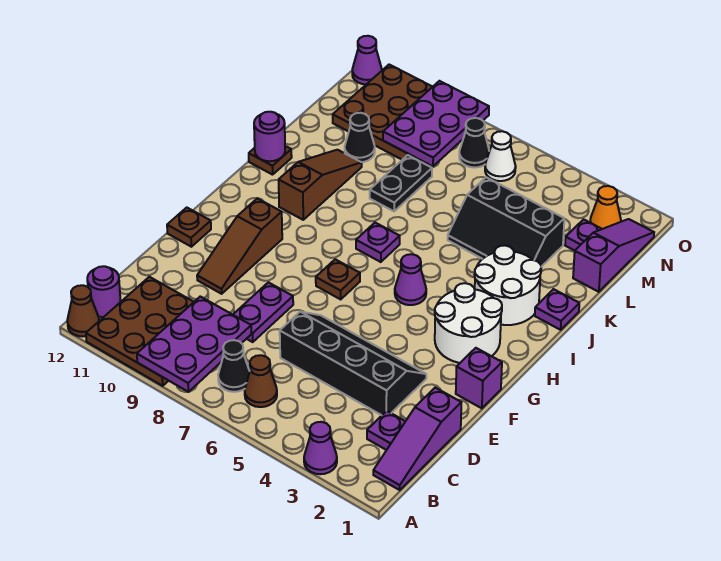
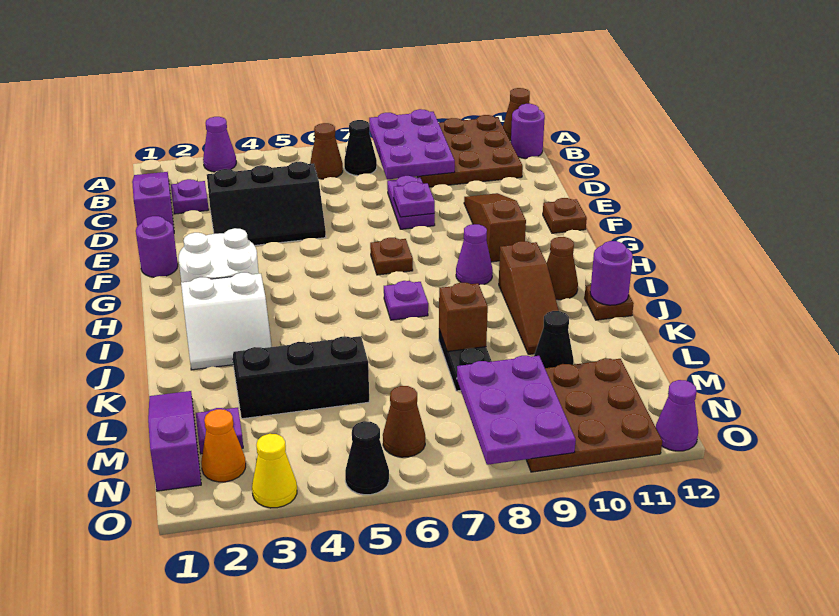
black 2x4 slope [280,312,426,415] -> black 2x3 slope [207,162,326,245]
purple 1x1 brick [456,348,502,408] -> purple 1x1 round brick [136,216,178,277]
purple 1x1 cone [395,254,426,305] -> purple 1x1 cone moved to [456,224,493,285]
white 2x2 round brick [474,246,541,325] -> white 2x2 slope [181,273,272,370]
none -> brown 1x1 cone [547,237,578,300]
purple 1x1 plate [535,289,579,330] -> purple 1x1 plate moved to [394,182,435,217]
none -> brown 1x1 brick [439,282,488,351]
purple 1x3 slope [573,219,654,292] -> purple 1x3 slope turned to [148,391,201,491]
white 1x1 cone [485,131,516,181] -> brown 1x1 cone [383,386,425,457]
black 1x1 cone [459,118,489,168] -> black 1x1 cone moved to [345,421,389,495]
none -> yellow 1x1 cone [252,434,297,508]

